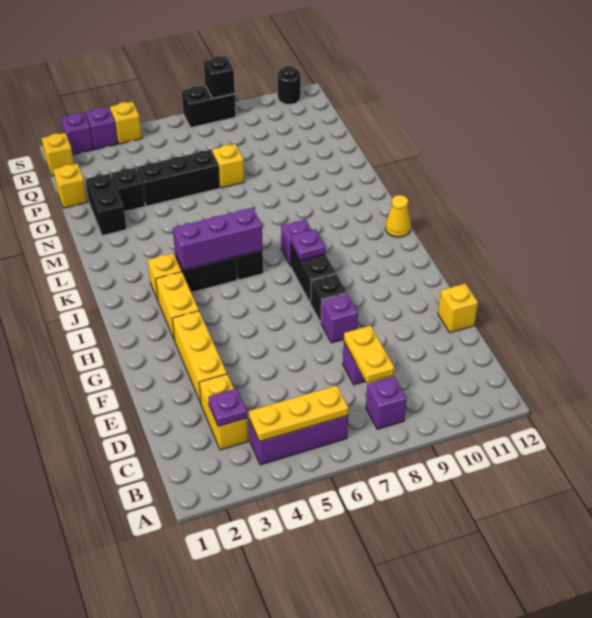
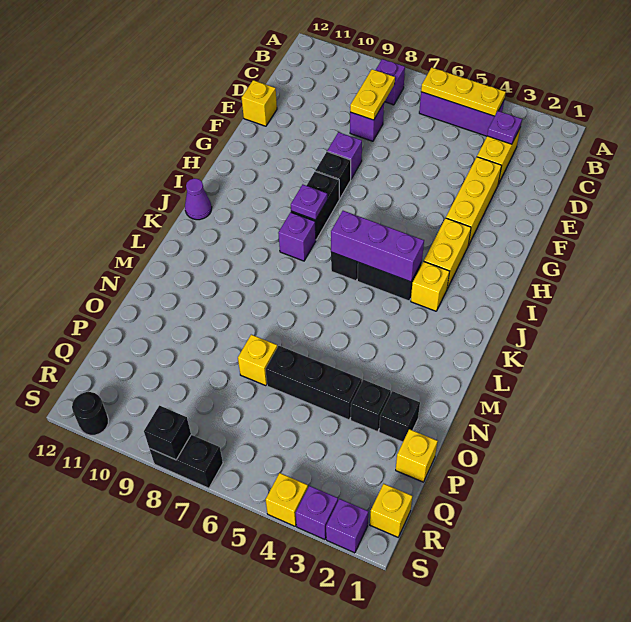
yellow 1x1 cone [385,195,411,237] -> purple 1x1 cone [185,178,212,220]
black 1x2 brick [85,174,127,236] -> black 1x1 brick [379,391,420,442]

